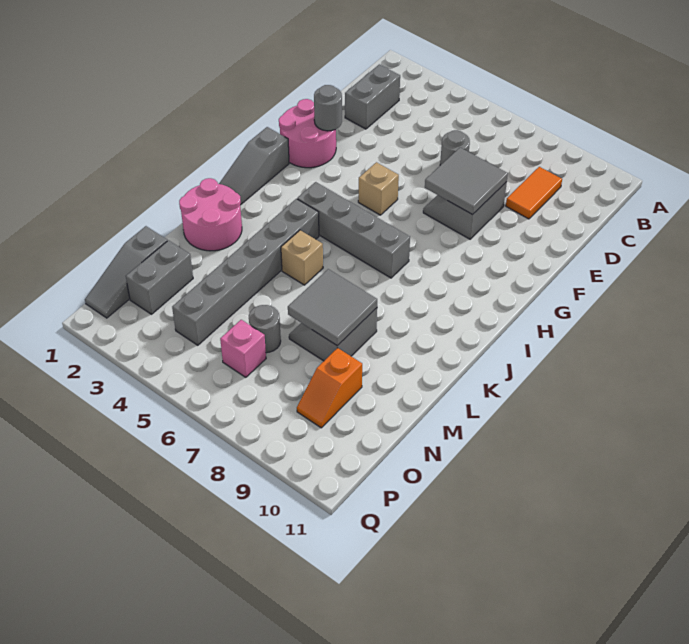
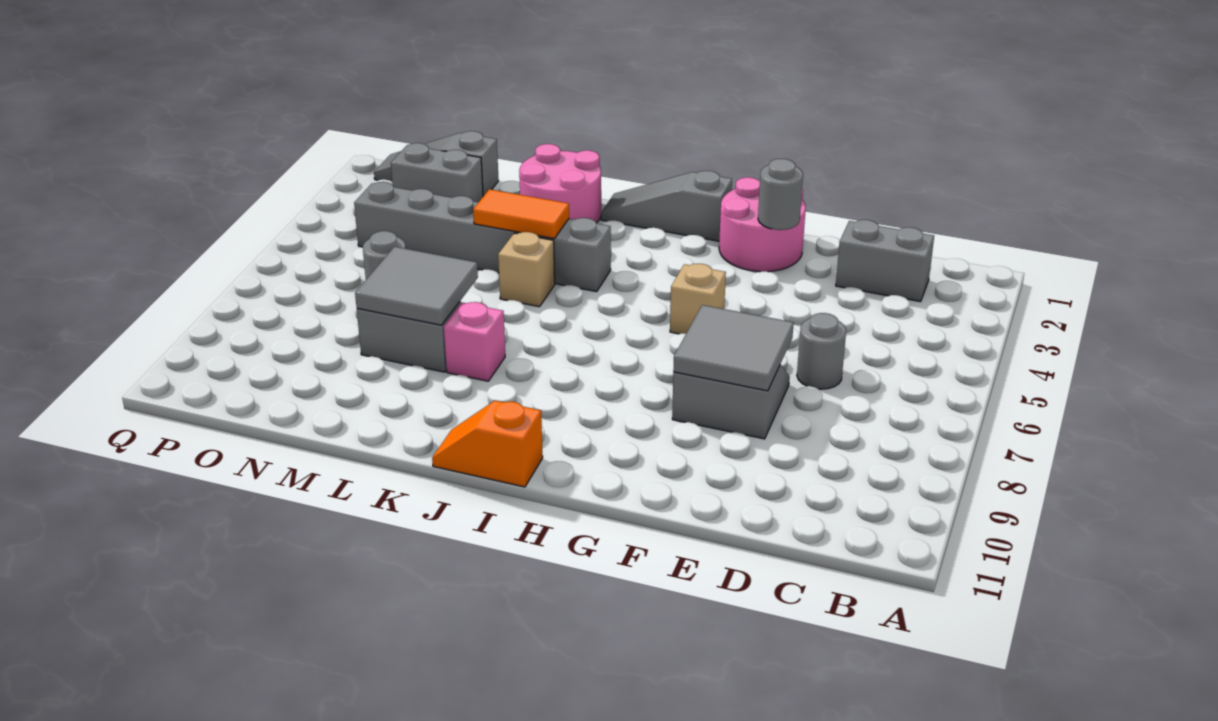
orange 1x2 tile [506,167,562,219] -> orange 1x2 tile moved to [473,189,569,239]
grey 1x4 brick [297,182,410,278] -> none
orange 1x2 slope [297,348,362,428] -> orange 1x2 slope moved to [432,401,543,487]
pink 1x1 brick [220,320,266,377] -> pink 1x1 brick moved to [444,302,505,381]

